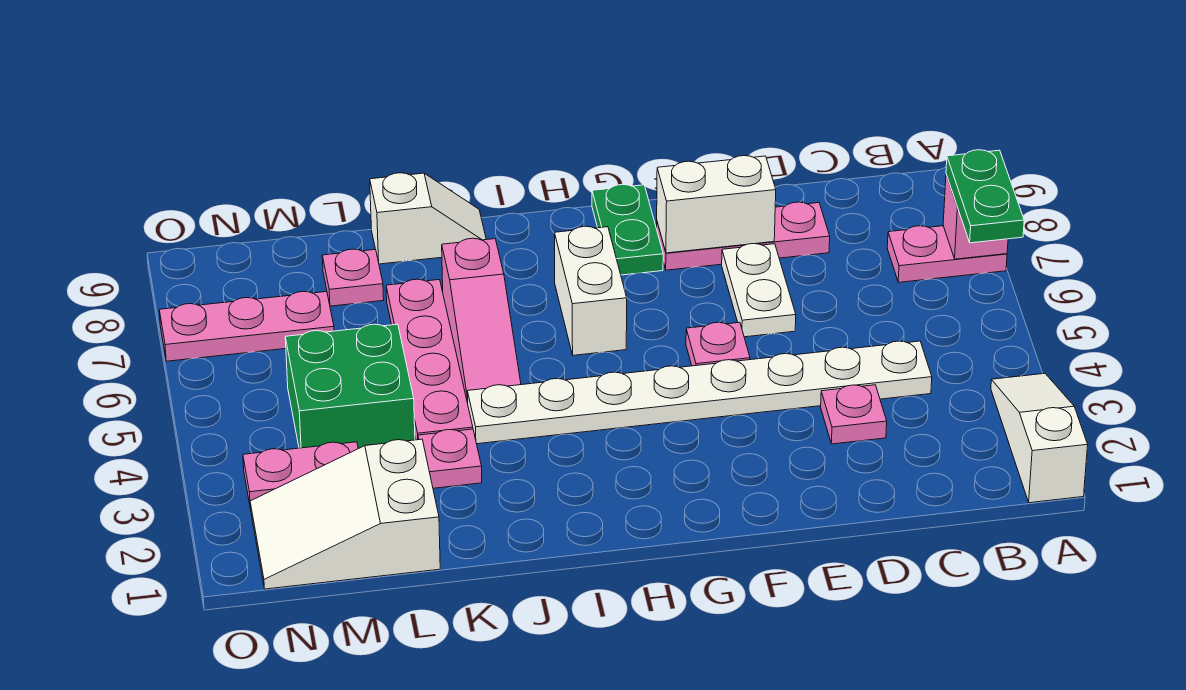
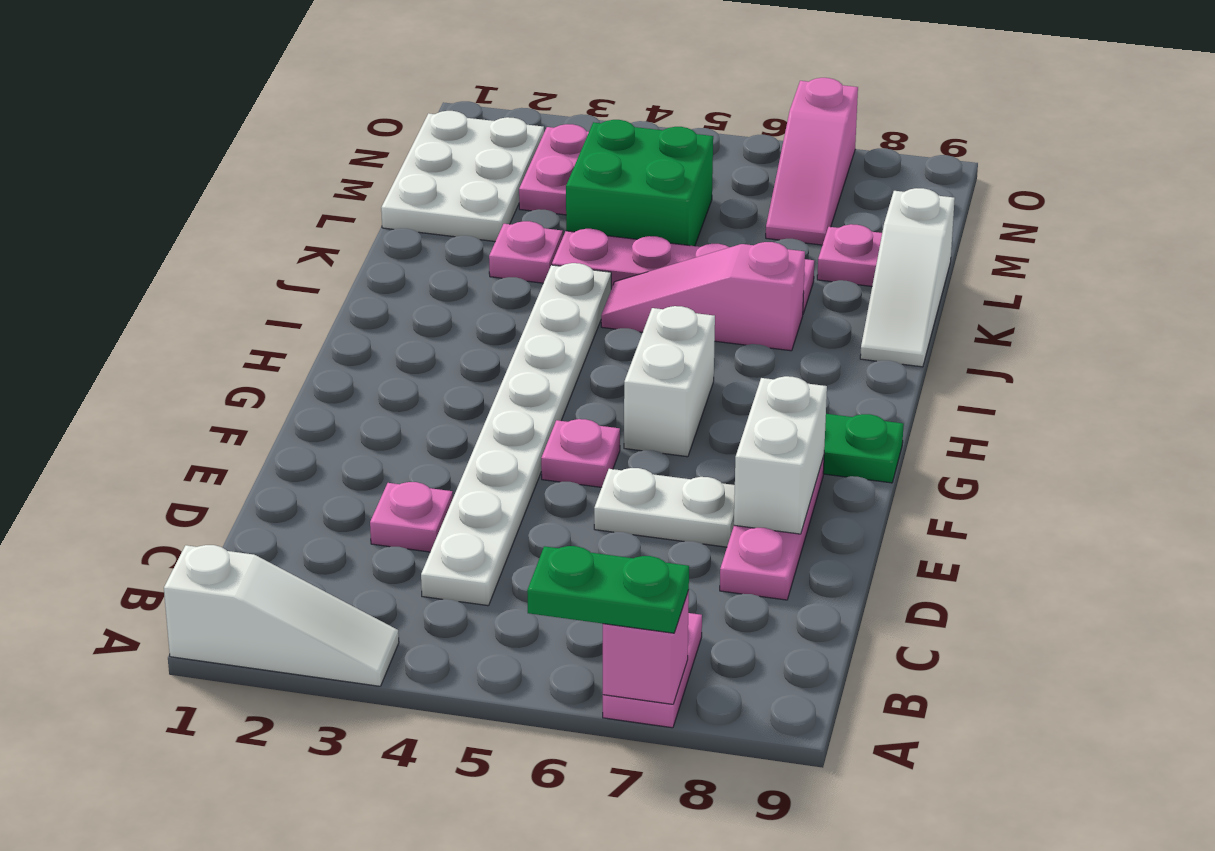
white 1x2 brick [555,226,627,355] -> white 1x2 brick turned to [624,306,715,457]
white 1x2 slope [370,173,486,264] -> white 1x3 slope [860,188,955,367]
white 2x3 slope [250,439,440,589] -> white 2x3 plate [381,111,544,242]
pink 1x3 plate [159,291,334,361] -> pink 1x3 slope [766,78,858,245]

